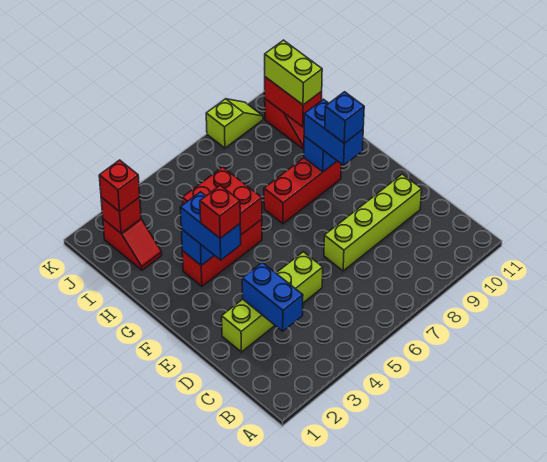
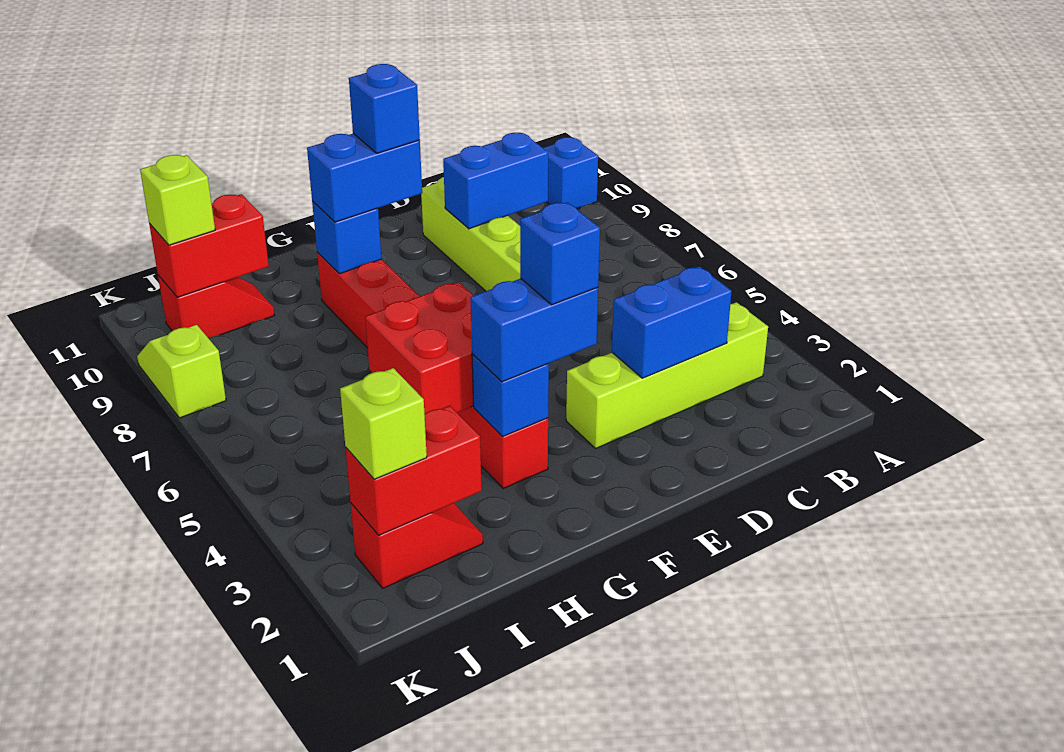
none -> blue 1x1 brick [544,137,598,209]
none -> blue 1x2 brick [443,133,548,229]
lime 1x4 brick [222,252,323,352] -> lime 1x4 brick turned to [566,302,768,448]
red 1x1 brick [200,185,240,238] -> blue 1x1 brick [520,202,600,305]
lime 1x2 brick [265,40,322,105] -> lime 1x1 brick [140,155,215,245]
red 1x1 brick [101,197,141,233] -> red 1x2 brick [345,406,482,535]
red 1x1 brick [99,160,140,212] -> lime 1x1 brick [340,368,427,479]

